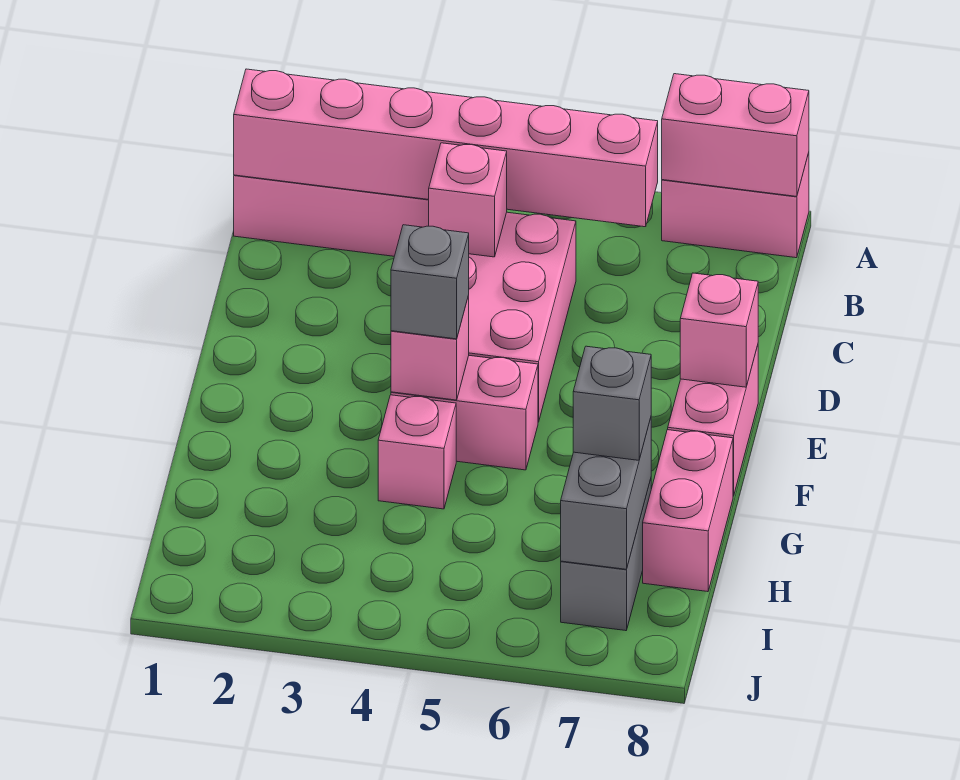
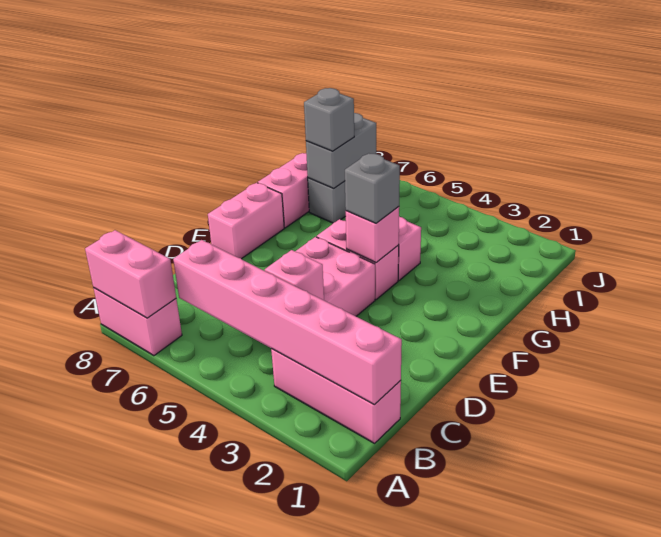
pink 1x1 brick [680,273,758,387] -> none

